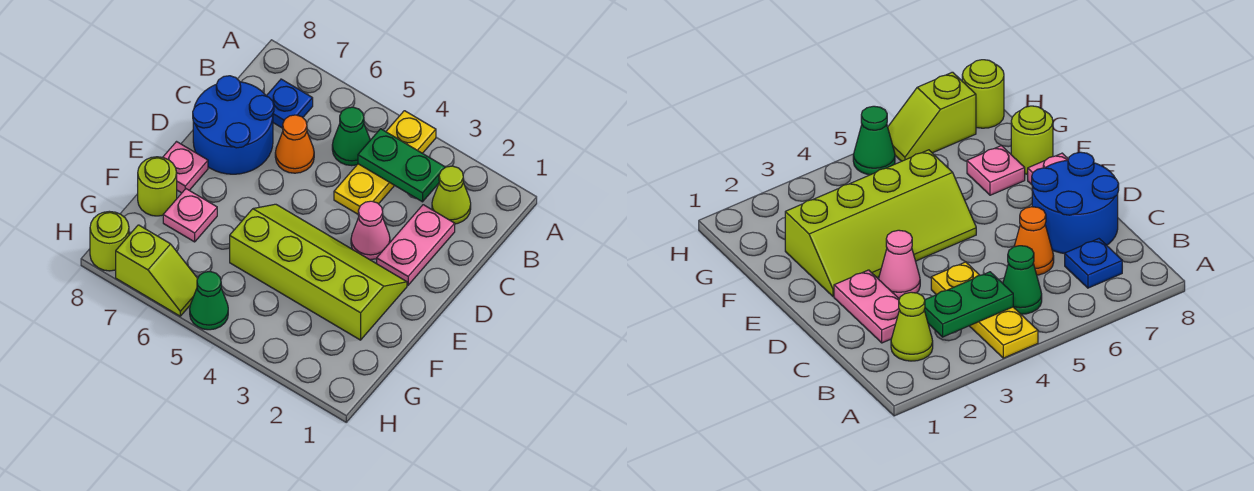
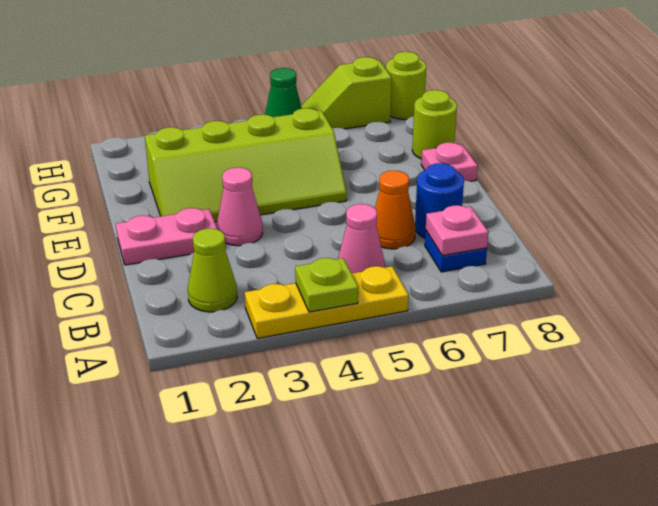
yellow 1x3 plate [334,111,436,214] -> yellow 1x3 plate turned to [245,266,409,338]
none -> lime 1x1 plate [295,258,358,312]
green 1x2 plate [358,129,445,202] -> none
green 1x1 cone [332,107,370,166] -> pink 1x1 cone [338,204,385,273]
pink 1x2 plate [377,205,455,285] -> pink 1x2 plate turned to [116,208,217,265]
blue 2x2 round brick [193,76,274,174] -> blue 1x1 round brick [415,163,464,238]
pink 1x1 plate [163,189,217,242] -> pink 1x1 plate moved to [426,205,488,256]

